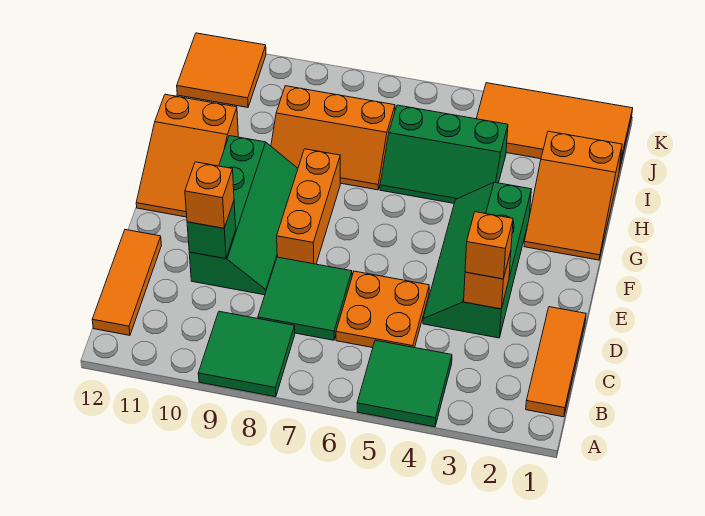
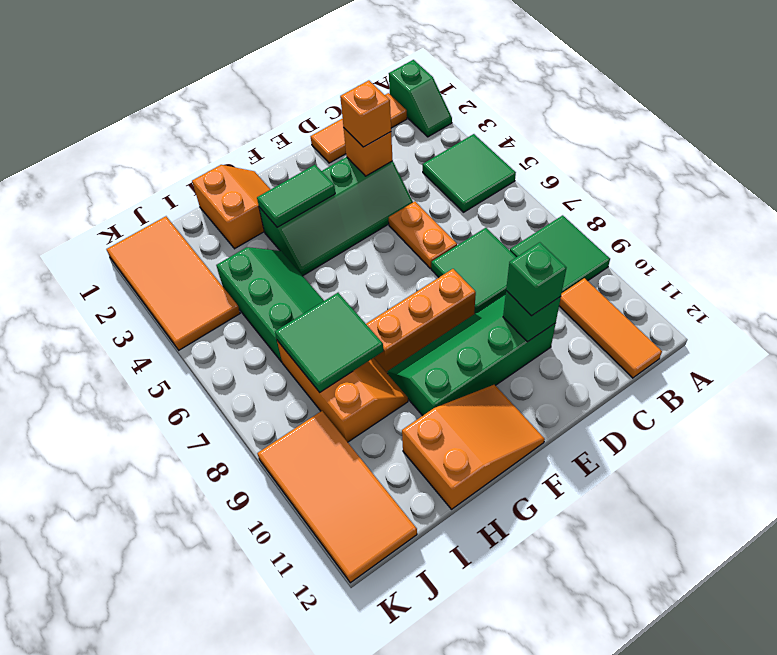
none -> green 1x2 slope [389,60,452,137]
orange 1x3 tile [92,230,162,335] -> orange 1x3 tile turned to [559,278,662,378]
orange 2x2 plate [336,271,429,348] -> orange 1x2 plate [389,202,457,268]
orange 1x1 brick [185,162,234,228] -> green 1x1 brick [506,242,567,316]
none -> green 1x2 tile [257,165,335,227]
orange 2x3 slope [524,131,622,260] -> orange 2x2 slope [192,165,271,249]
none -> green 2x2 tile [275,293,383,392]
orange 2x2 tile [177,33,266,107] -> orange 2x4 tile [257,411,417,583]

